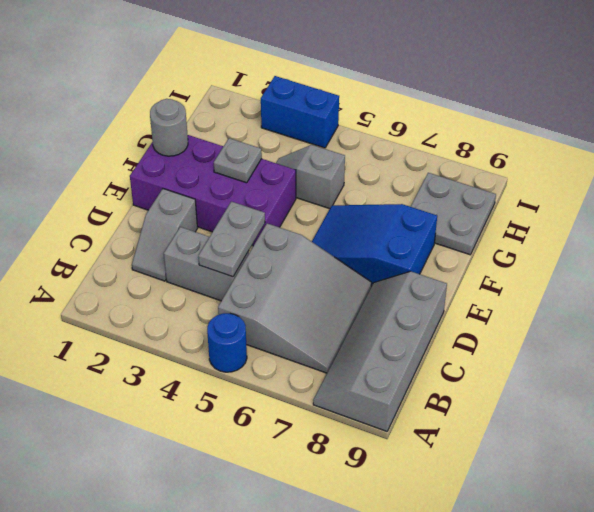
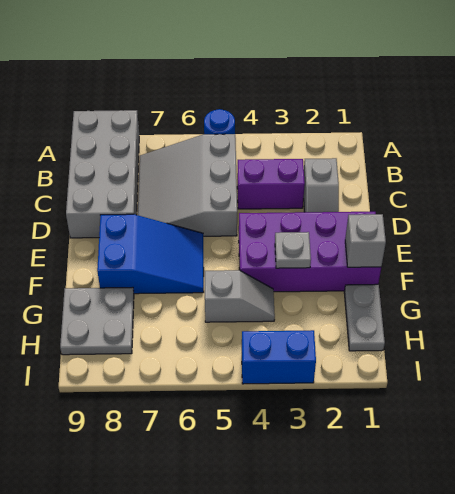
grey 2x4 slope [313,271,447,431] -> grey 2x4 brick [66,110,139,238]
grey 1x2 slope [132,189,198,281] -> grey 1x2 slope turned to [304,158,339,212]
grey 1x2 brick [164,227,249,301] -> purple 1x2 brick [237,159,305,209]
grey 1x2 plate [198,201,265,277] -> grey 1x2 plate moved to [344,284,385,351]
grey 1x1 round brick [150,99,188,156] -> grey 1x1 brick [345,214,386,267]

